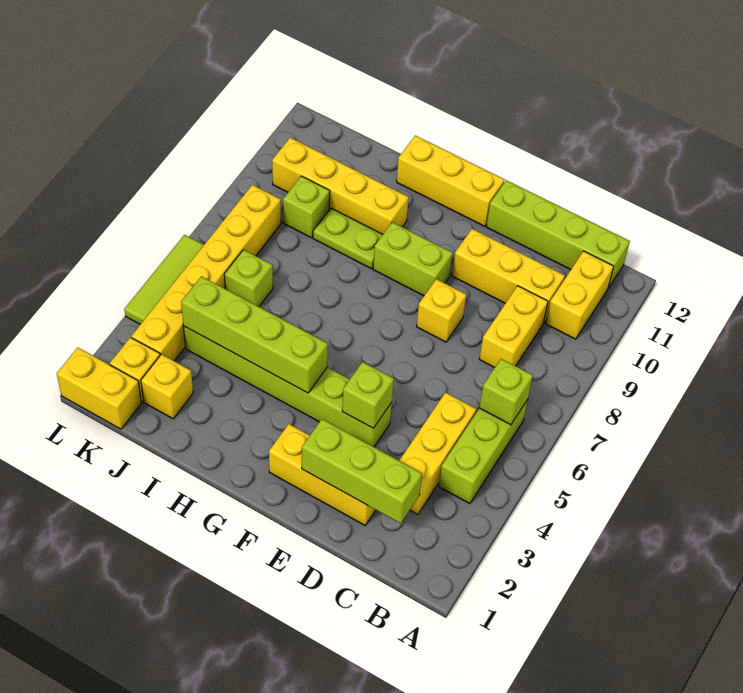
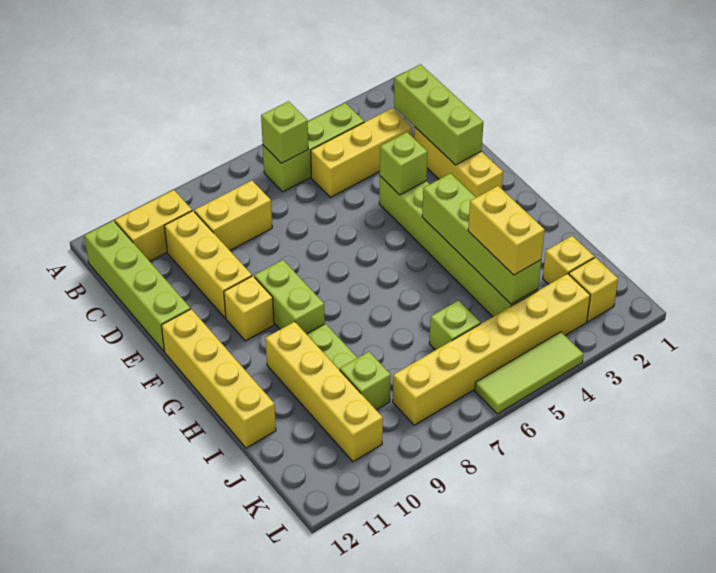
yellow 1x1 brick [416,279,466,342] -> yellow 1x1 brick moved to [224,276,274,341]
yellow 1x3 brick [397,135,505,226] -> yellow 1x4 brick [161,309,276,448]
yellow 1x2 brick [57,348,141,429] -> yellow 1x2 brick moved to [468,186,545,275]

